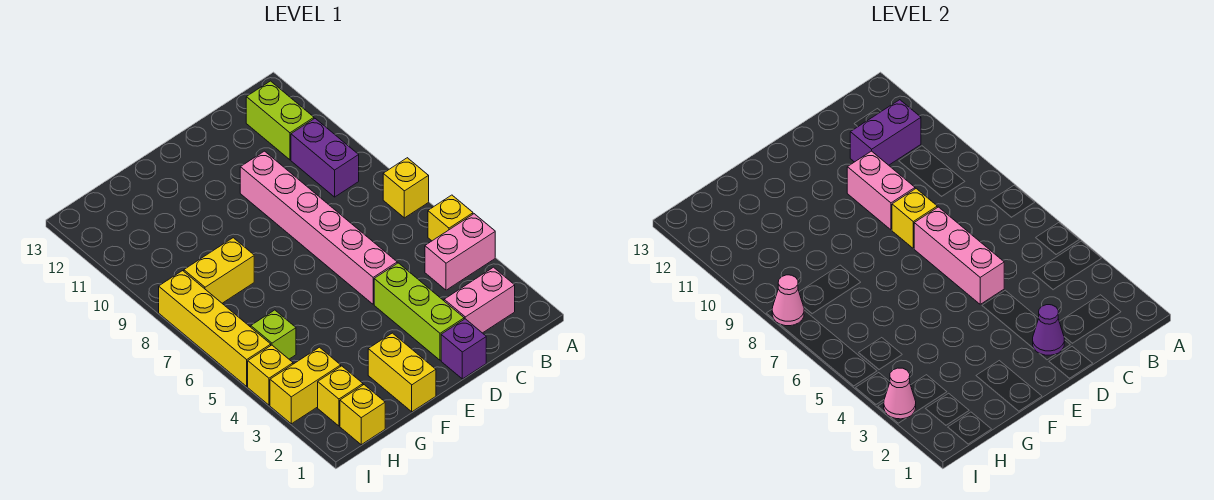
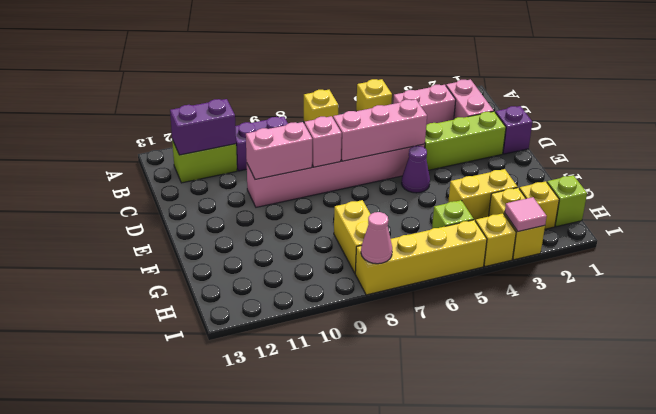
pink 1x2 brick [425,214,495,290] -> pink 1x2 brick turned to [393,85,456,125]
purple 1x2 brick [850,100,921,165] -> purple 1x2 brick turned to [170,99,236,155]
purple 1x1 cone [1033,305,1065,355] -> purple 1x1 cone moved to [402,145,430,193]
yellow 1x1 brick [892,189,937,249] -> pink 1x1 brick [304,116,342,167]
yellow 1x2 brick [368,333,436,412] -> yellow 1x2 brick moved to [448,169,517,221]
yellow 1x1 brick [340,385,385,445] -> lime 1x1 brick [547,175,587,227]
pink 1x1 cone [884,368,916,419] -> pink 1x1 tile [505,197,547,232]

